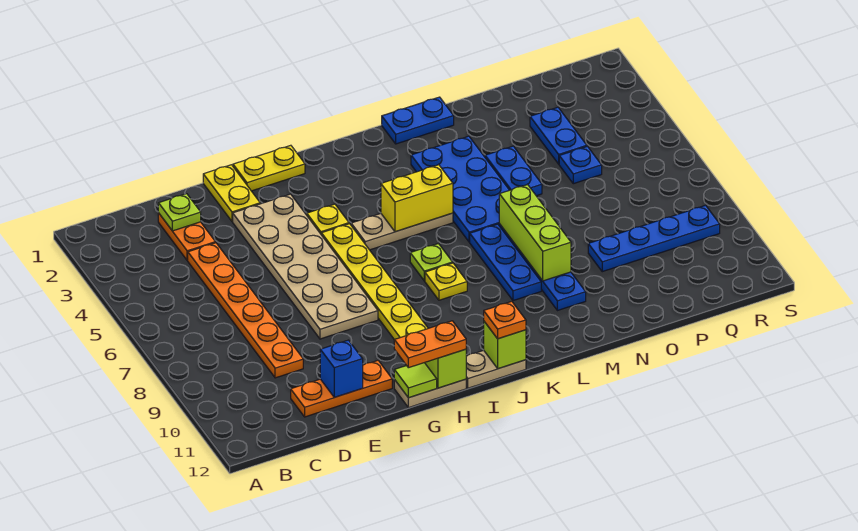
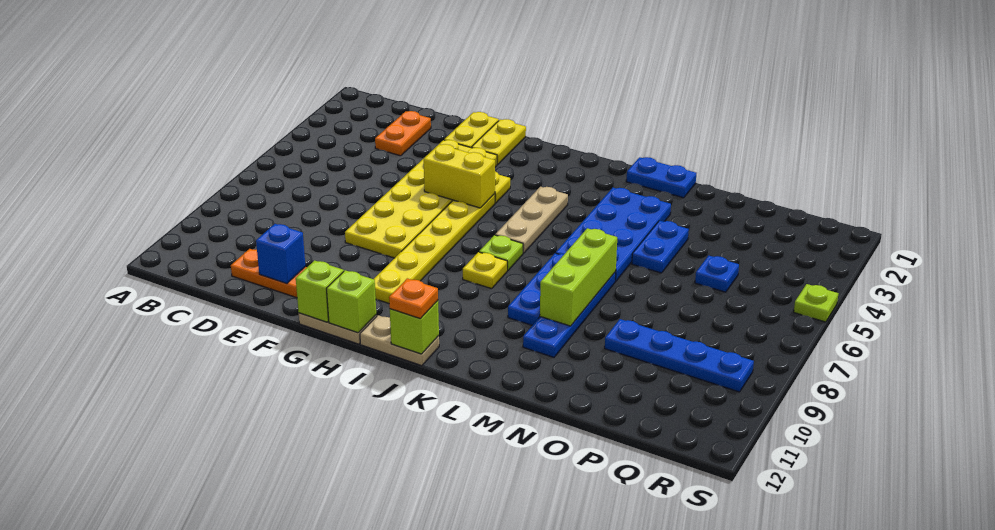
lime 1x1 plate [158,194,201,231] -> lime 1x1 plate moved to [794,284,838,322]
orange 1x6 plate [188,243,303,378] -> none
tan 2x6 plate [233,194,378,339] -> yellow 2x6 plate [345,140,497,258]
yellow 1x2 plate [233,145,305,191] -> yellow 1x2 plate turned to [471,119,526,164]
lime 1x1 tile [394,363,437,398] -> lime 1x1 brick [296,260,344,322]
orange 1x2 plate [394,321,466,368] -> none
tan 1x3 plate [351,213,453,250] -> tan 1x3 plate turned to [495,187,568,253]
yellow 1x2 brick [381,165,453,232] -> yellow 1x2 brick moved to [424,144,495,208]
blue 1x2 plate [530,107,587,164] -> none

